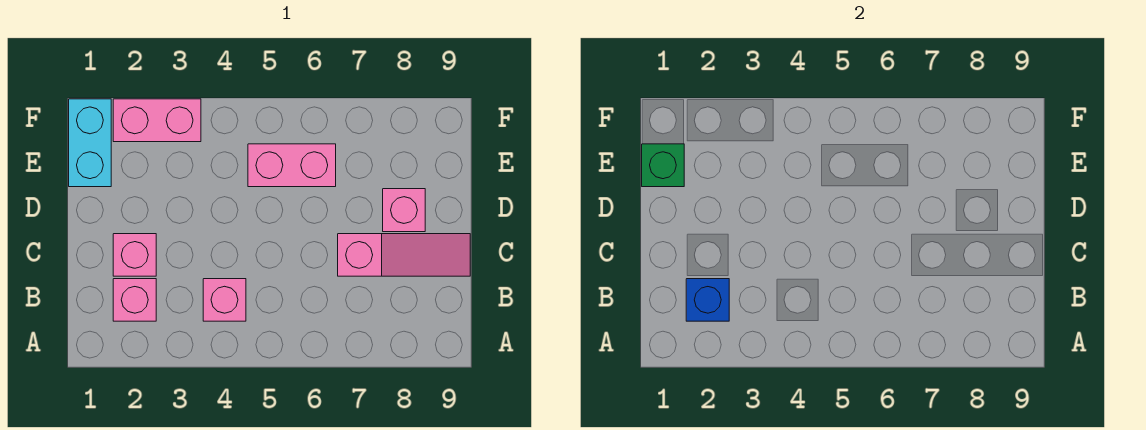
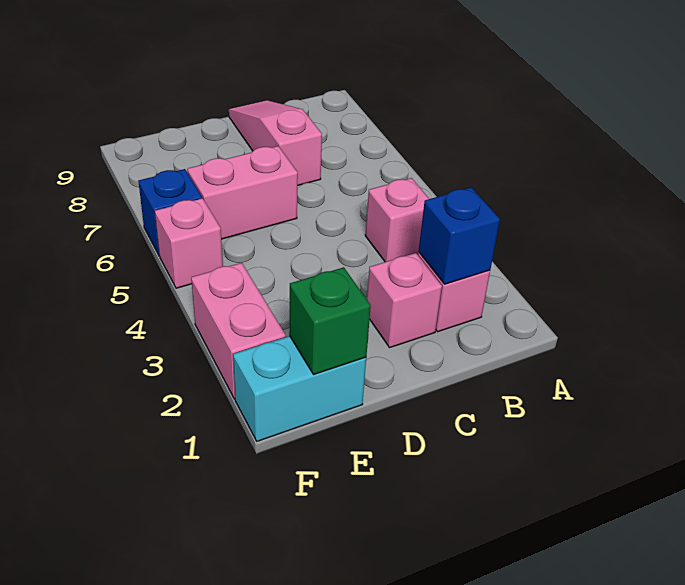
pink 1x1 brick [383,189,425,232] -> pink 1x1 brick moved to [155,198,223,288]
pink 1x2 brick [248,144,336,187] -> pink 1x2 brick turned to [187,146,298,239]
none -> blue 1x1 brick [138,169,202,256]

